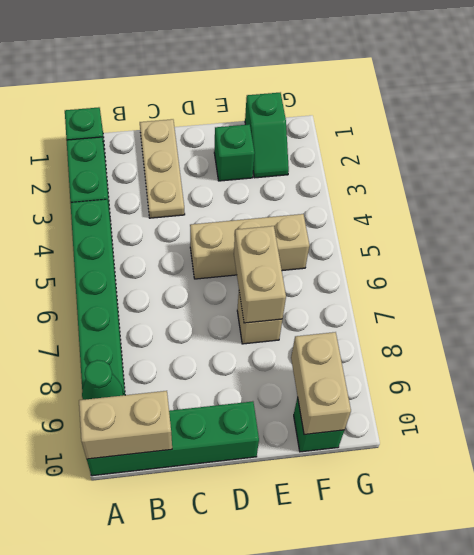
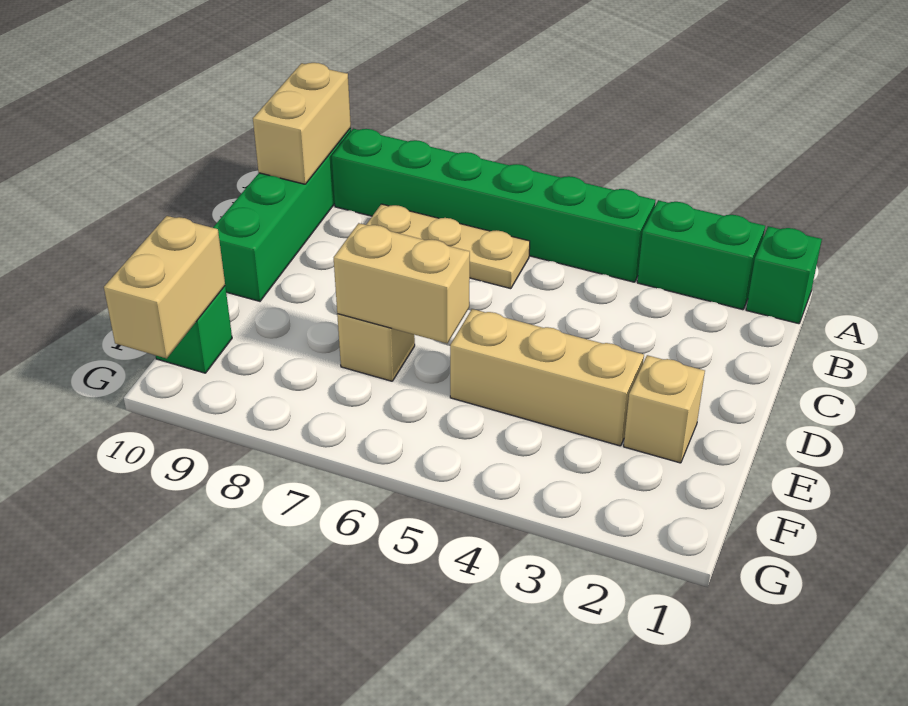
green 1x1 cone [82,360,124,400] -> none
tan 1x3 plate [140,119,185,218] -> tan 1x3 plate moved to [366,204,530,289]
tan 1x3 brick [190,214,309,279] -> tan 1x3 brick turned to [450,309,644,446]
green 1x1 brick [214,124,255,181] -> tan 1x1 brick [624,355,705,463]
green 1x2 slope [245,93,289,178] -> none
tan 1x2 brick [291,332,351,435] -> tan 1x2 brick turned to [104,216,225,358]

